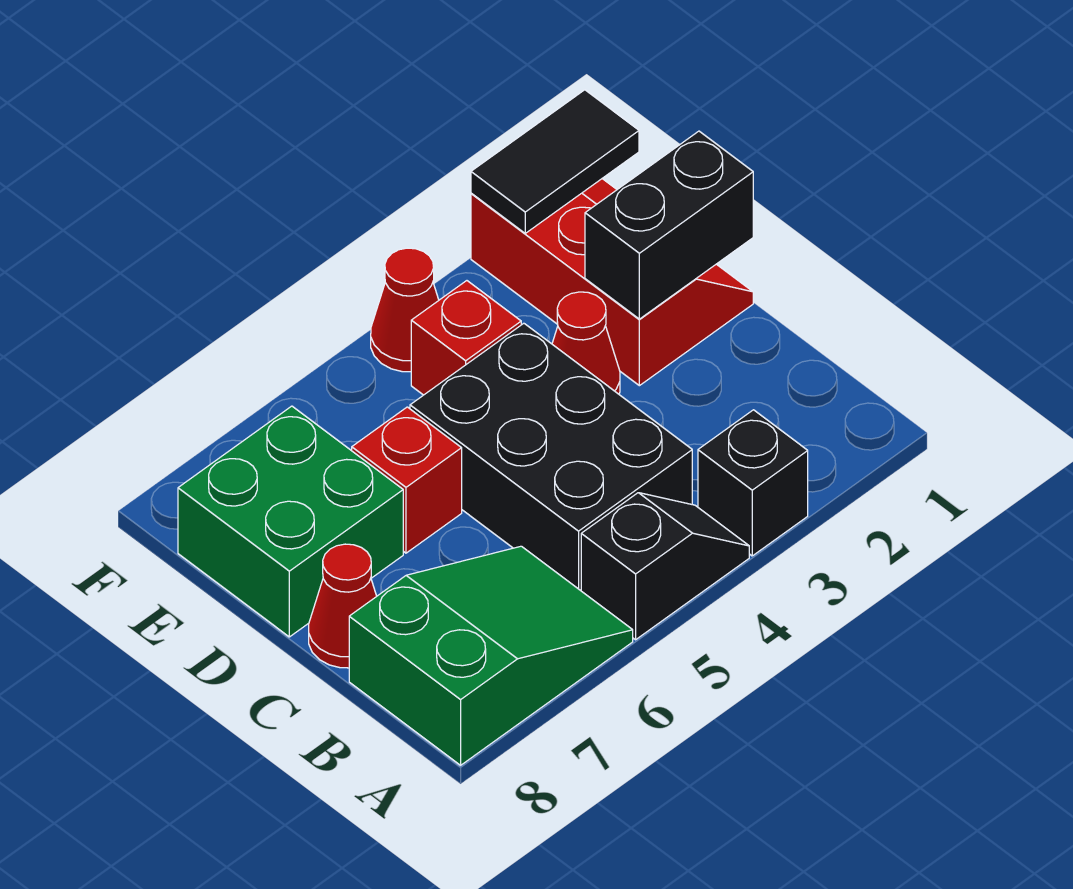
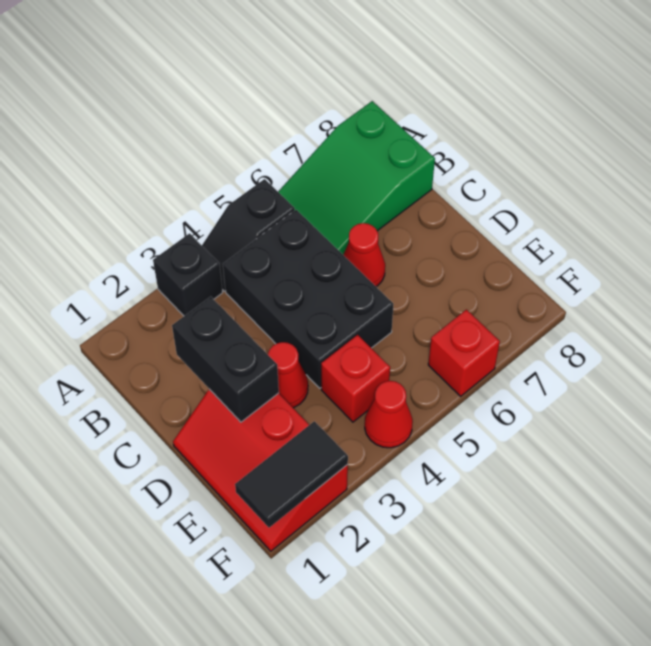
red 1x1 cone [309,544,377,668] -> red 1x1 cone moved to [343,223,385,287]
black 1x2 brick [585,131,753,319] -> black 1x2 brick turned to [172,297,279,422]
red 1x1 brick [352,407,462,553] -> red 1x1 brick moved to [428,310,500,396]
green 2x2 brick [178,406,403,637] -> none

